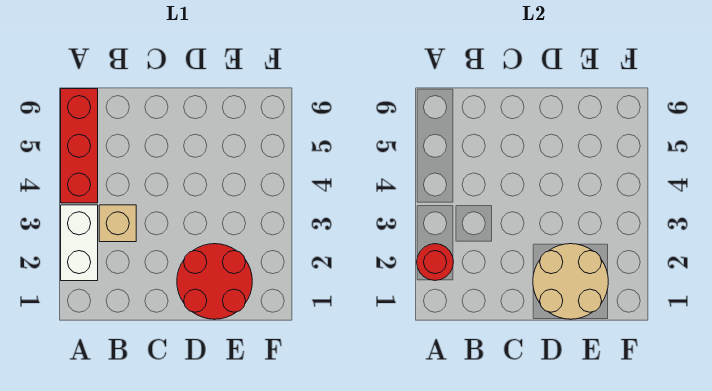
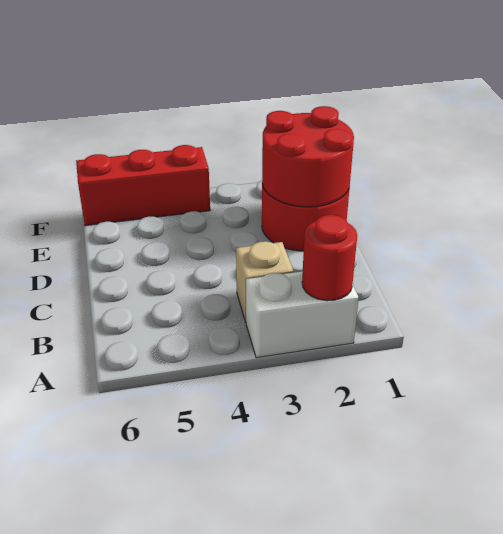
red 1x3 brick [61,89,98,203] -> red 1x3 brick moved to [76,145,210,226]
tan 2x2 round brick [533,244,608,319] -> red 2x2 round brick [262,106,354,207]

